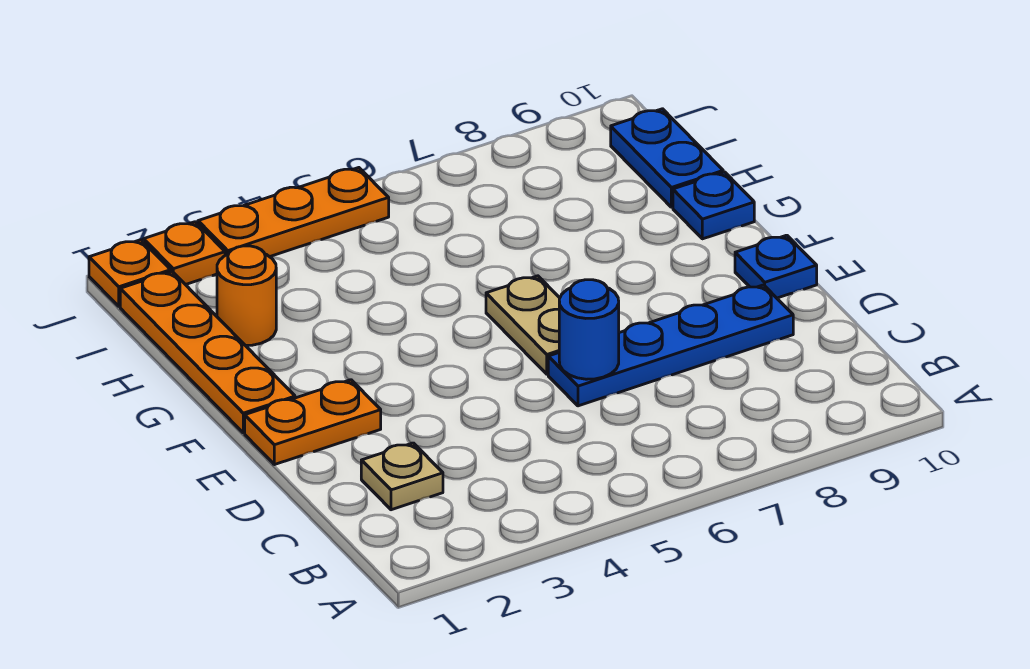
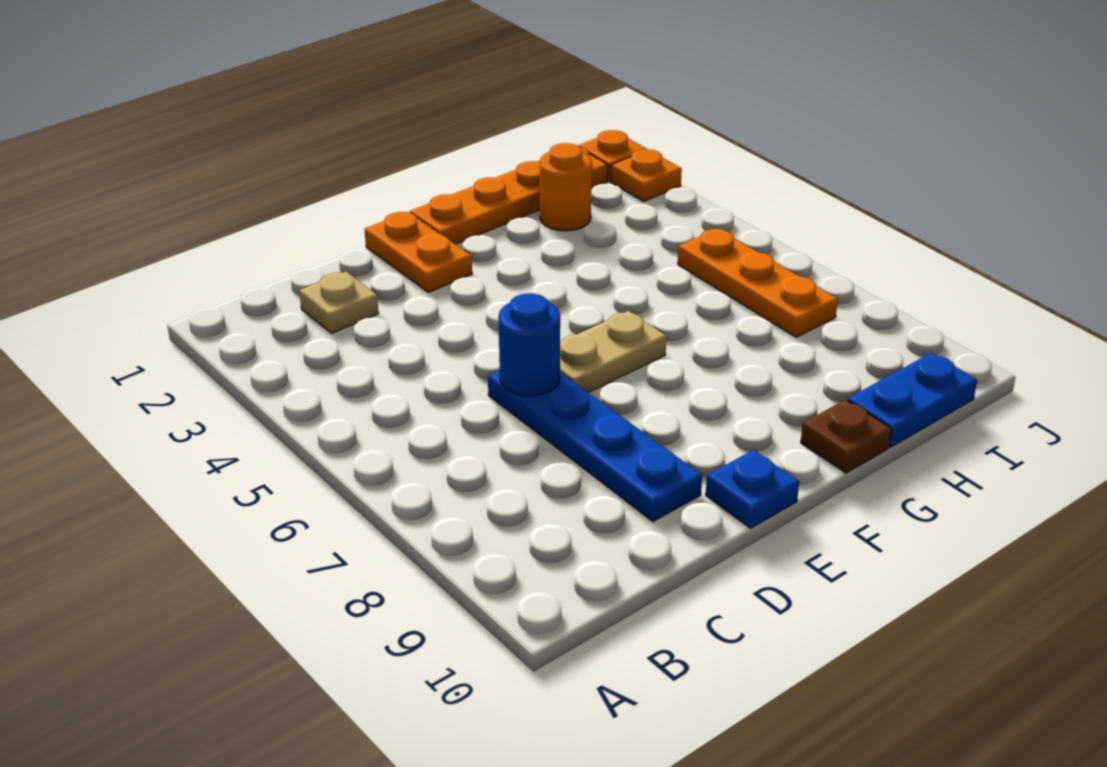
blue 1x1 plate [673,172,754,239] -> brown 1x1 plate [801,400,892,473]
orange 1x3 plate [198,168,389,257] -> orange 1x3 plate moved to [678,229,838,337]

